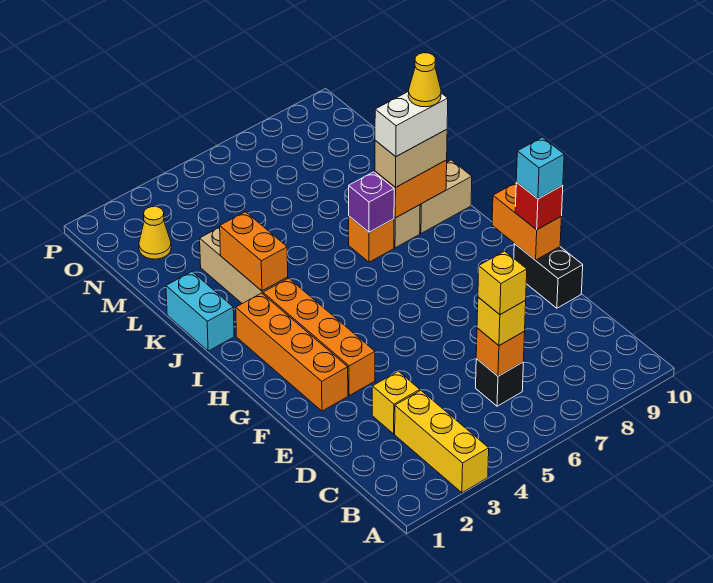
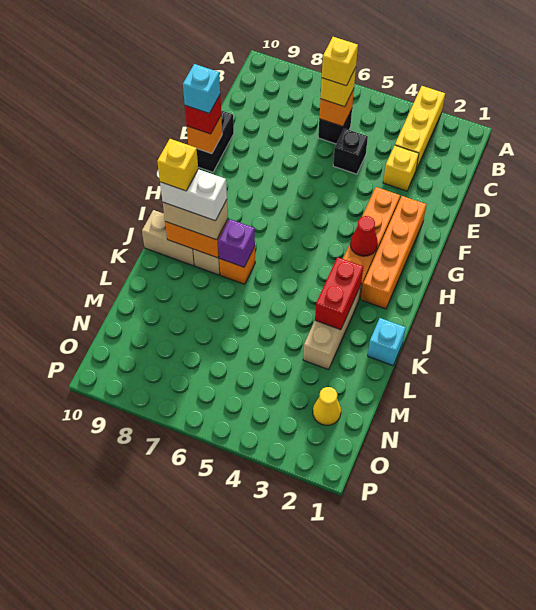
none -> black 1x1 brick [333,128,368,174]
orange 1x2 brick [492,183,562,260] -> orange 1x1 brick [187,116,222,154]
none -> red 1x1 cone [350,216,378,256]
cyan 1x2 brick [166,272,234,351] -> cyan 1x1 brick [368,318,406,366]
orange 1x2 brick [220,212,288,291] -> red 1x2 brick [315,257,363,330]
yellow 1x1 cone [408,53,441,107] -> yellow 1x1 brick [157,139,198,191]

